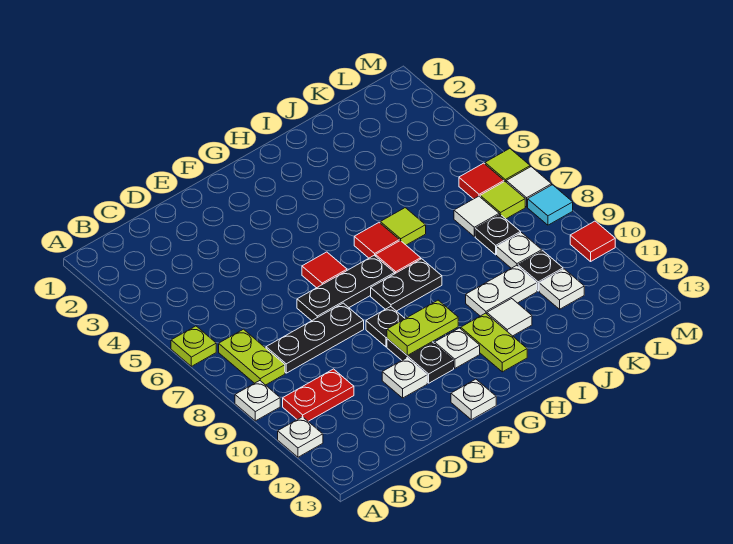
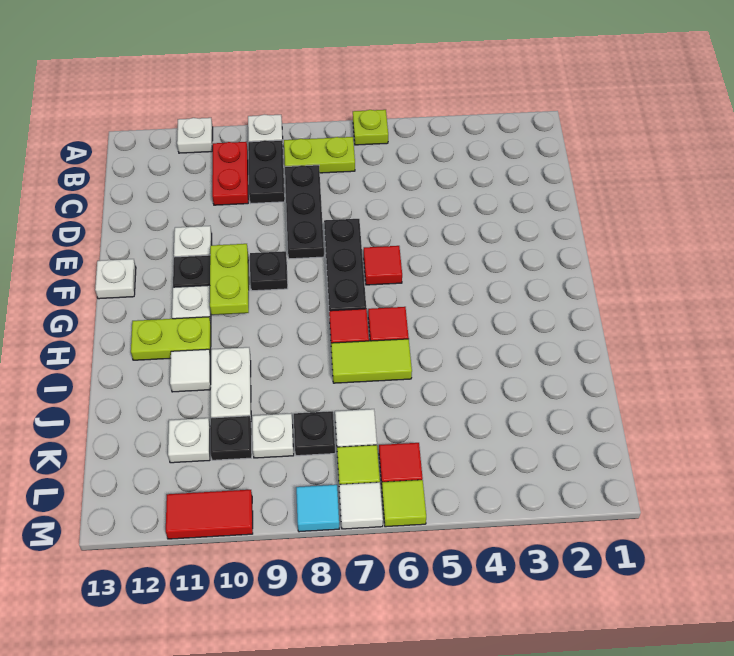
black 1x2 plate [371,259,442,311] -> black 1x2 plate moved to [248,140,285,204]
lime 1x1 tile [380,208,426,245] -> lime 1x2 tile [331,339,412,383]
red 1x1 tile [570,221,615,261] -> red 1x2 tile [166,490,253,539]

